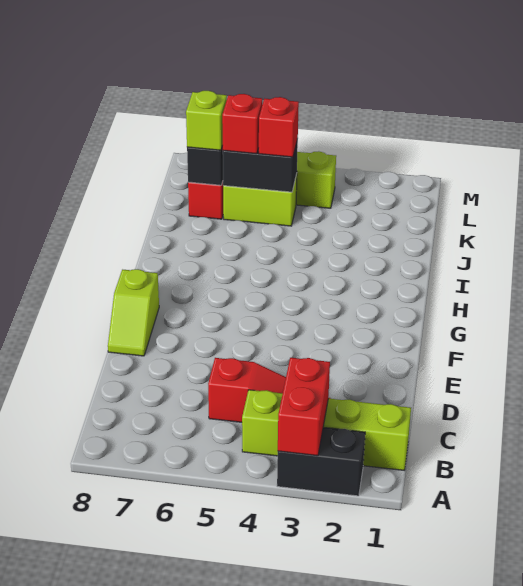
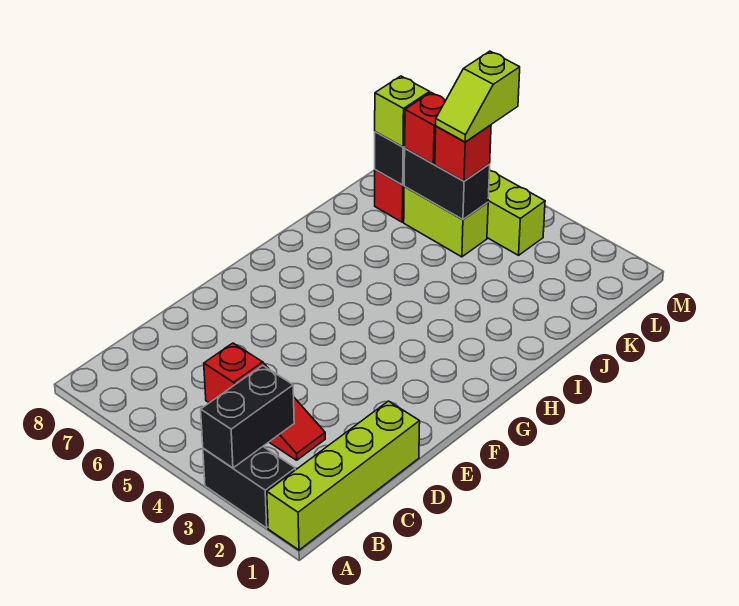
red 1x2 brick [278,358,330,456] -> black 1x2 brick [201,365,294,468]
lime 1x4 brick [242,390,411,470] -> lime 1x4 brick turned to [267,401,420,550]
lime 1x2 slope [108,269,159,356] -> lime 1x2 slope moved to [436,51,520,142]

